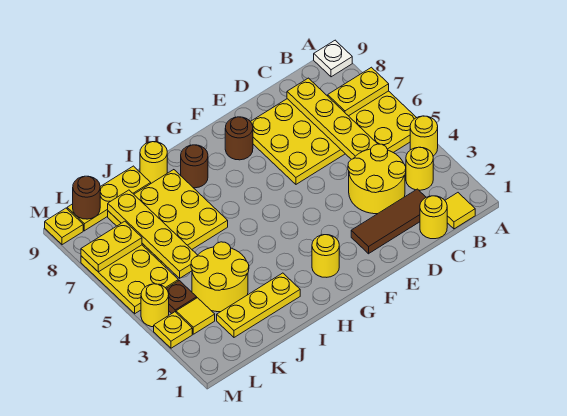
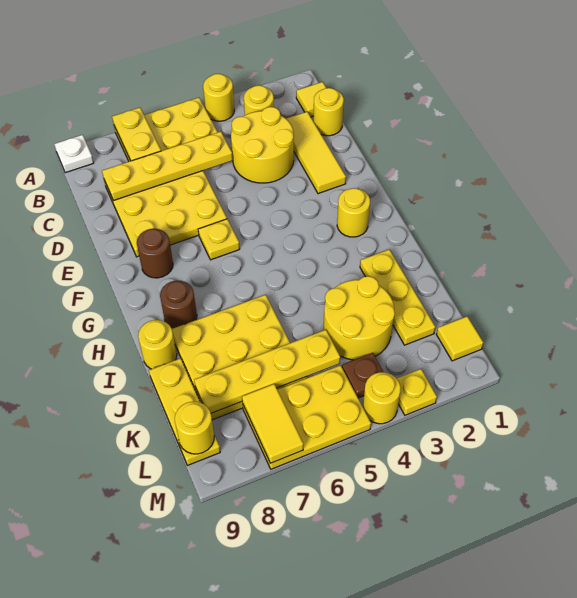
brown 1x3 tile [351,189,426,254] -> yellow 1x3 tile [286,112,346,194]
yellow 1x1 tile [176,298,215,334] -> yellow 1x1 tile moved to [436,316,483,361]
yellow 1x2 plate [81,221,142,272] -> yellow 1x2 tile [242,384,303,463]
brown 1x1 round brick [73,176,100,219] -> yellow 1x1 round brick [175,402,214,454]
yellow 1x1 plate [45,208,83,245] -> yellow 1x1 plate moved to [198,219,240,260]

